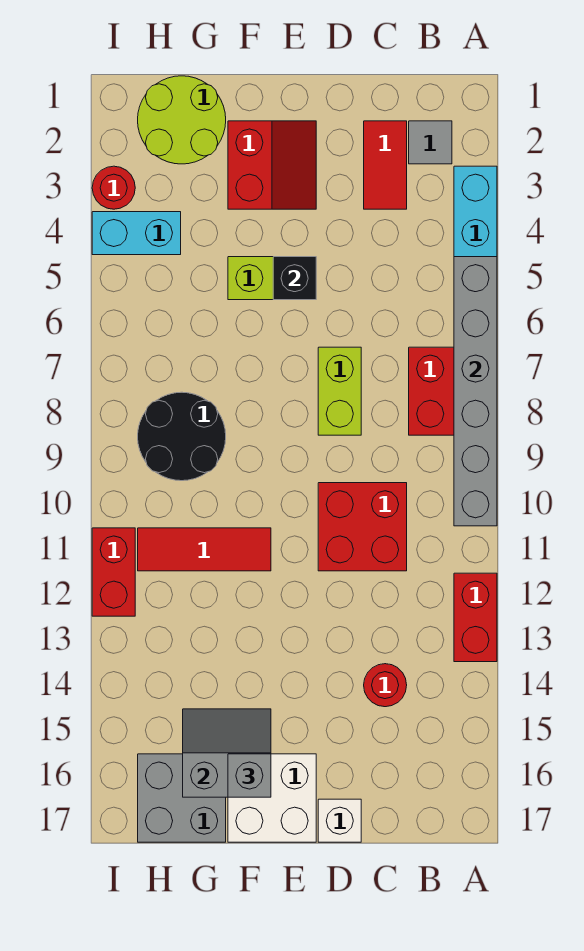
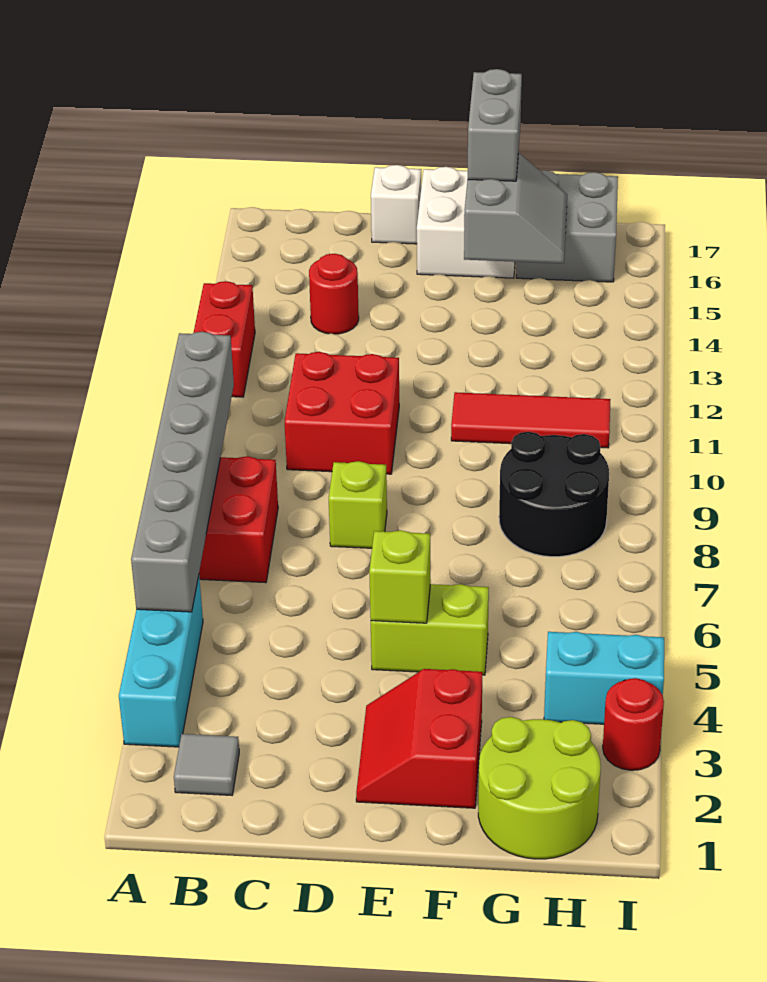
red 1x2 tile [364,121,407,209] -> none
lime 1x2 brick [318,347,361,435] -> lime 1x1 brick [329,461,387,548]
black 1x1 brick [273,257,316,300] -> lime 1x1 brick [369,530,431,623]
grey 2x2 slope [183,709,271,797] -> grey 2x2 slope turned to [464,153,567,263]
grey 1x1 brick [228,754,271,797] -> grey 1x2 brick [468,69,522,181]
red 1x2 brick [92,528,135,616] -> none

